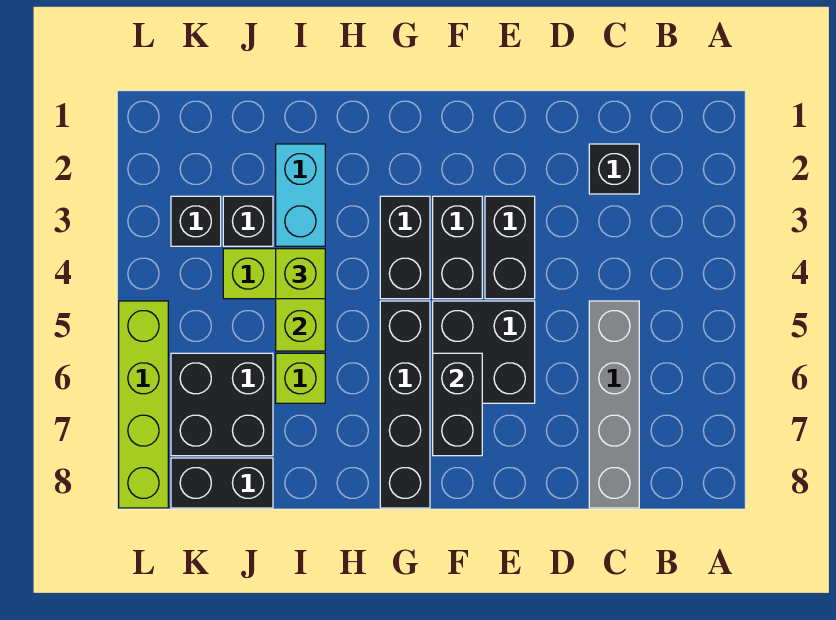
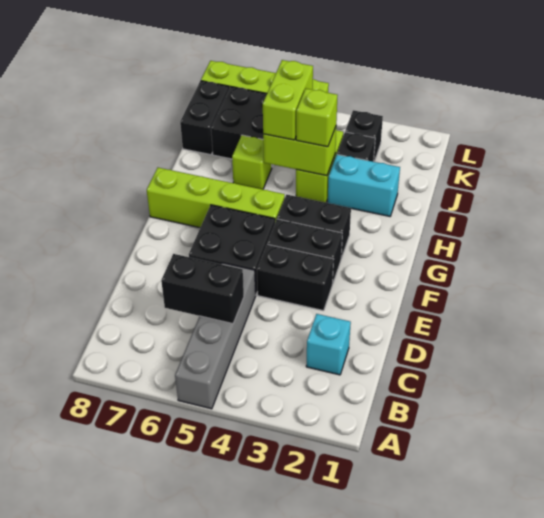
black 1x1 brick [589,144,639,194] -> cyan 1x1 brick [306,314,351,375]
grey 1x4 brick [589,301,639,508] -> grey 1x4 brick turned to [175,263,256,409]
black 1x2 brick [433,353,482,456] -> black 1x2 brick moved to [161,254,244,324]
black 1x4 brick [380,301,430,508] -> lime 1x4 brick [147,168,285,228]
none -> lime 1x2 brick [263,60,313,140]

